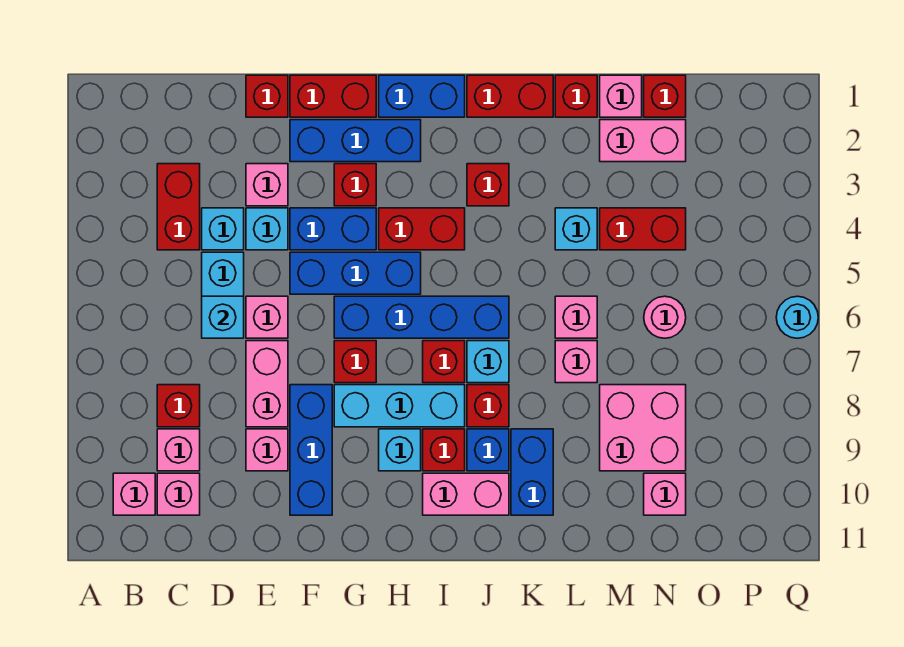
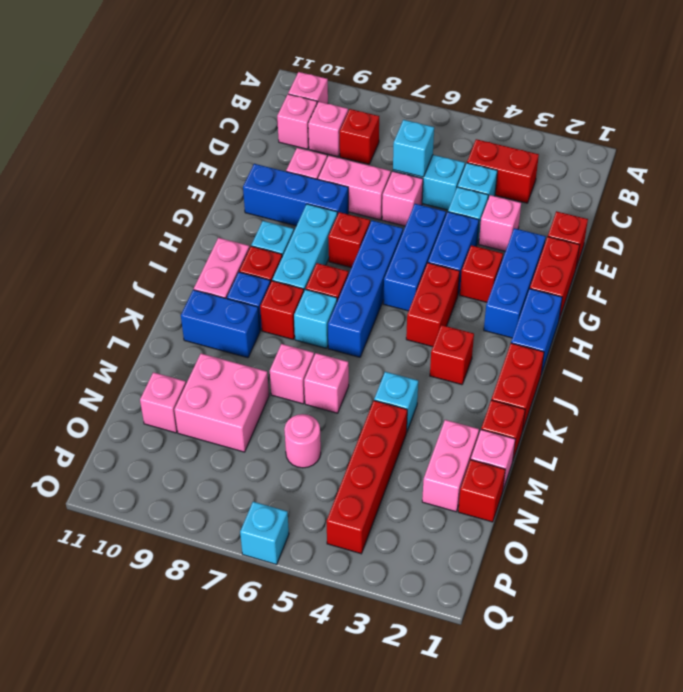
red 1x2 brick [600,208,686,250] -> red 1x4 brick [327,401,407,554]
cyan 1x1 round brick [776,296,818,338] -> cyan 1x1 brick [240,502,289,565]

